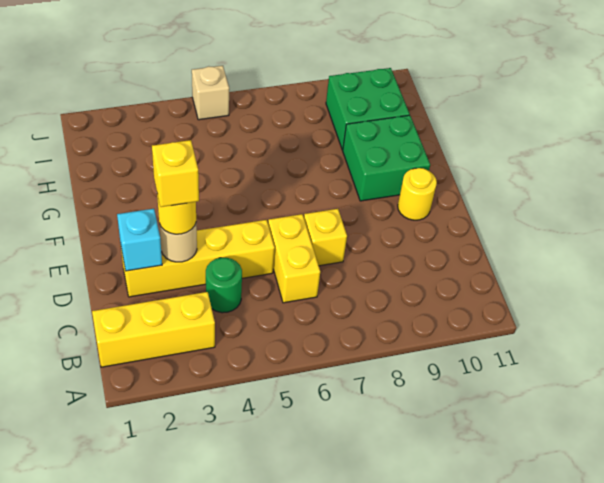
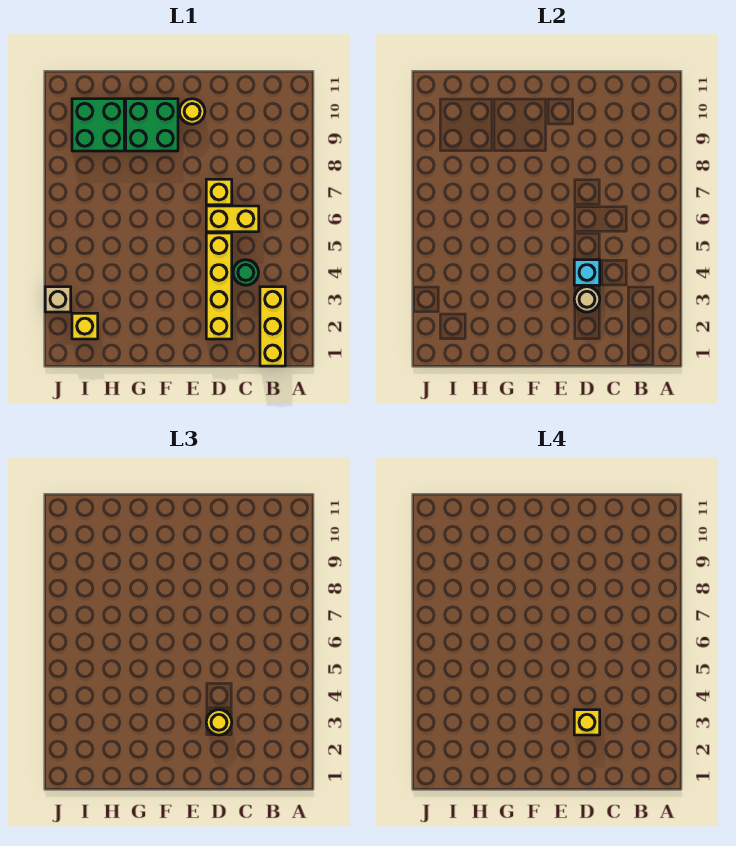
cyan 1x1 brick [117,209,162,271] -> cyan 1x1 brick moved to [574,260,600,285]
none -> yellow 1x1 brick [72,313,98,339]
tan 1x1 brick [192,66,229,120] -> tan 1x1 brick moved to [45,287,71,312]

